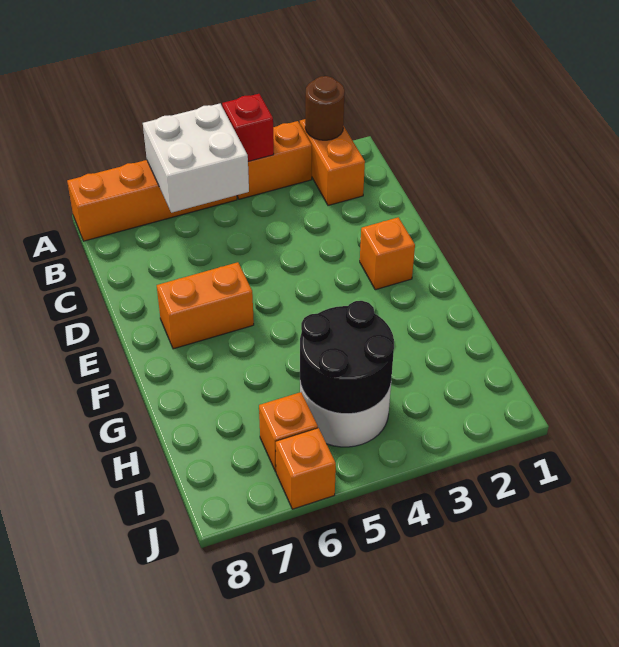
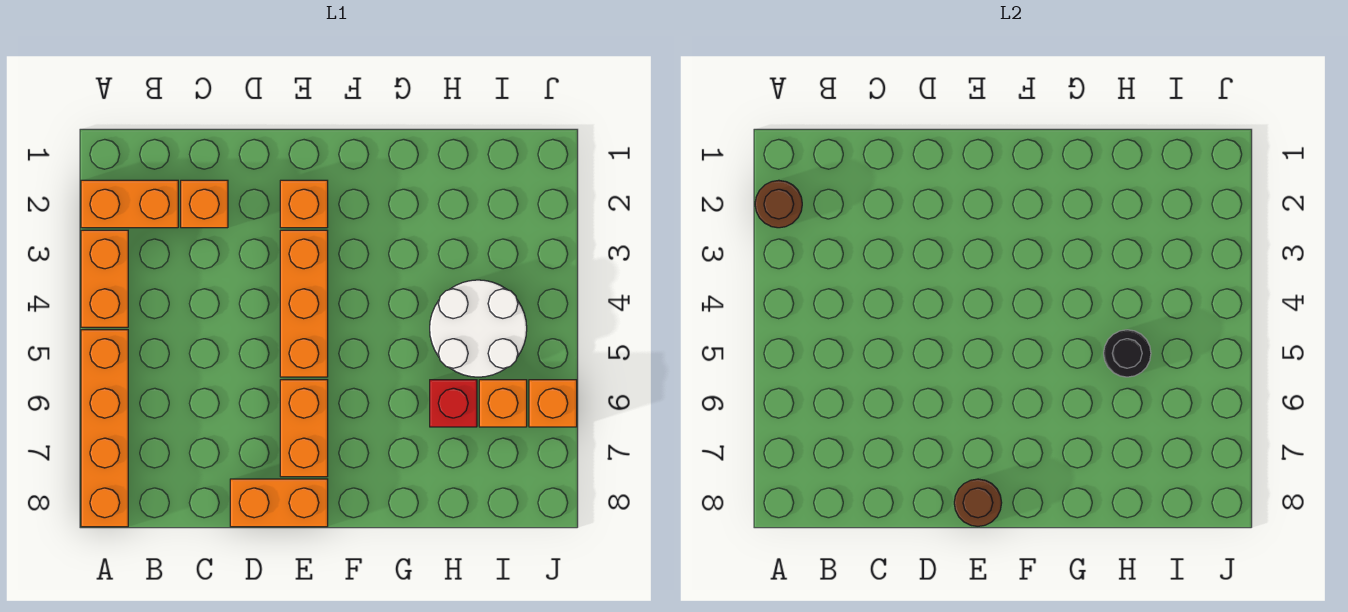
red 1x1 brick [222,94,274,161] -> red 1x1 brick moved to [430,380,477,427]
white 2x2 brick [143,104,249,213] -> none
none -> orange 1x1 brick [181,180,228,228]
none -> orange 1x2 brick [230,479,328,527]
none -> orange 1x3 brick [280,230,328,377]
none -> brown 1x1 round brick [954,479,1002,526]
black 2x2 round brick [300,301,394,414] -> black 1x1 round brick [1104,330,1151,377]

